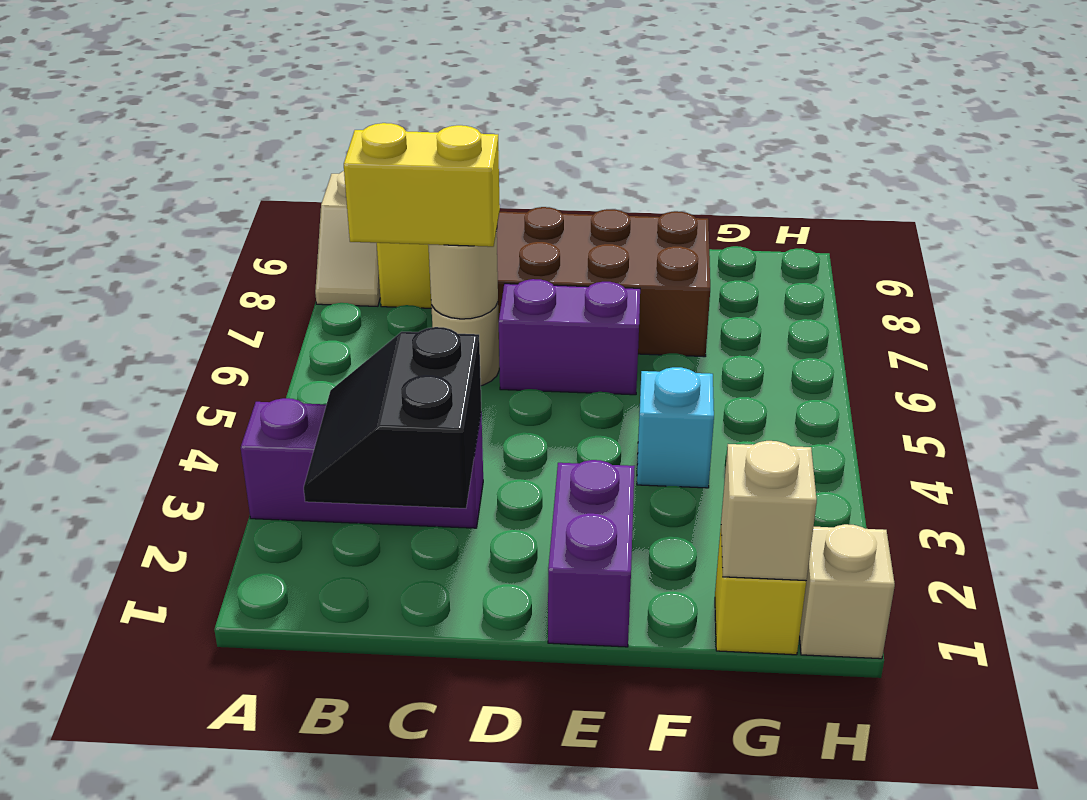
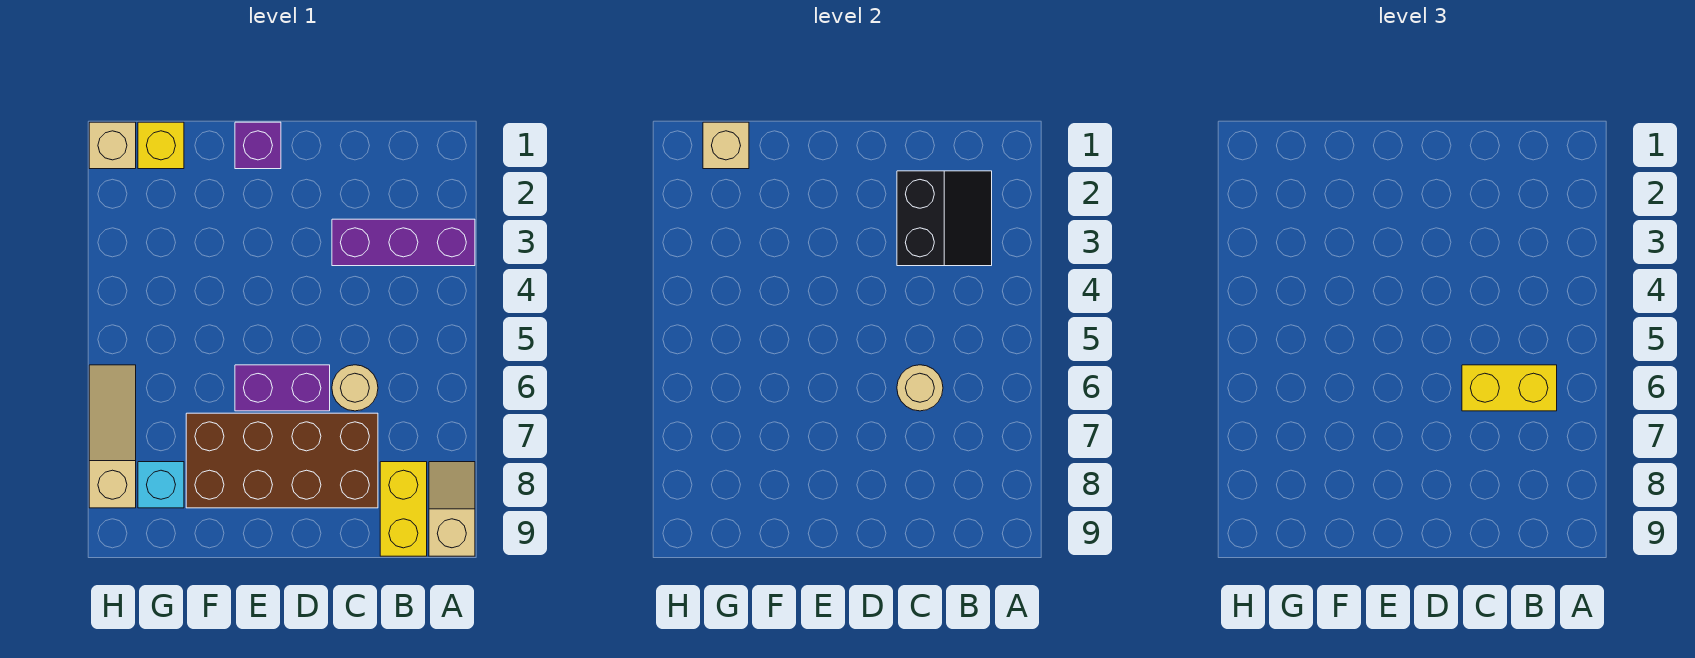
purple 1x2 brick [548,460,635,647] -> purple 1x1 brick [235,122,281,169]
cyan 1x1 brick [637,367,714,488] -> cyan 1x1 brick moved to [138,462,184,508]
none -> tan 1x3 slope [89,365,136,508]

